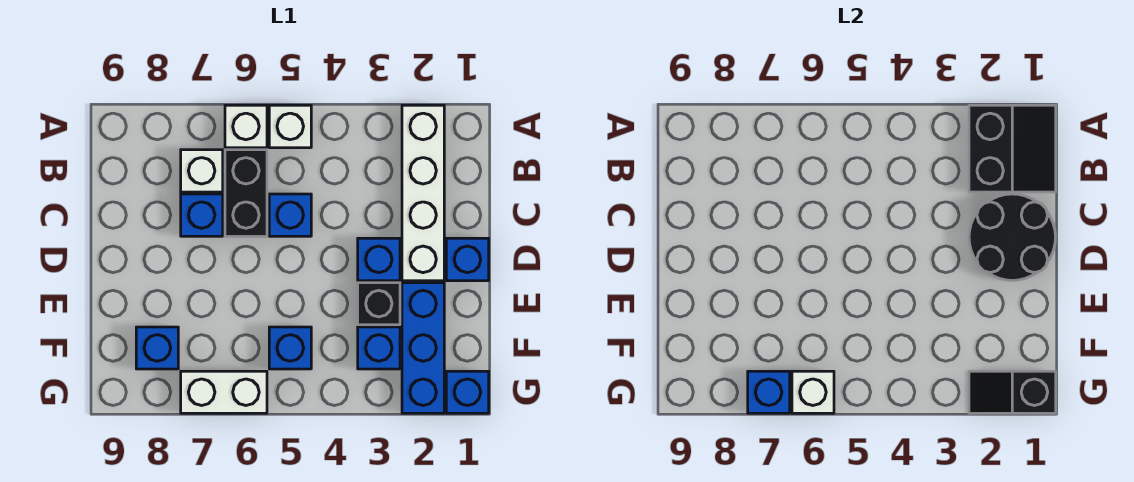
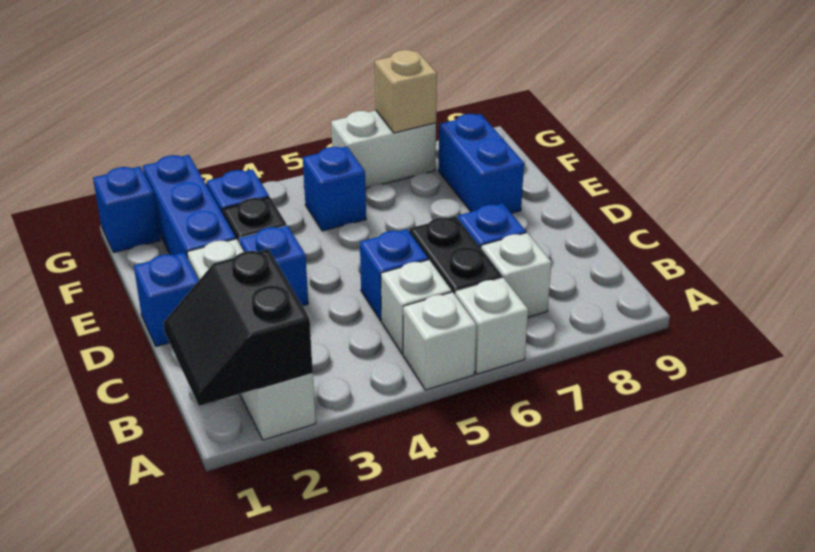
black 2x2 round brick [969,194,1056,280] -> none
blue 1x1 brick [136,327,178,369] -> blue 1x2 brick [438,114,524,213]
black 1x2 slope [969,371,1056,413] -> none
white 1x1 brick [792,371,834,413] -> white 1x1 brick moved to [381,260,452,355]
blue 1x1 brick [748,371,790,413] -> tan 1x1 brick [375,50,437,133]

